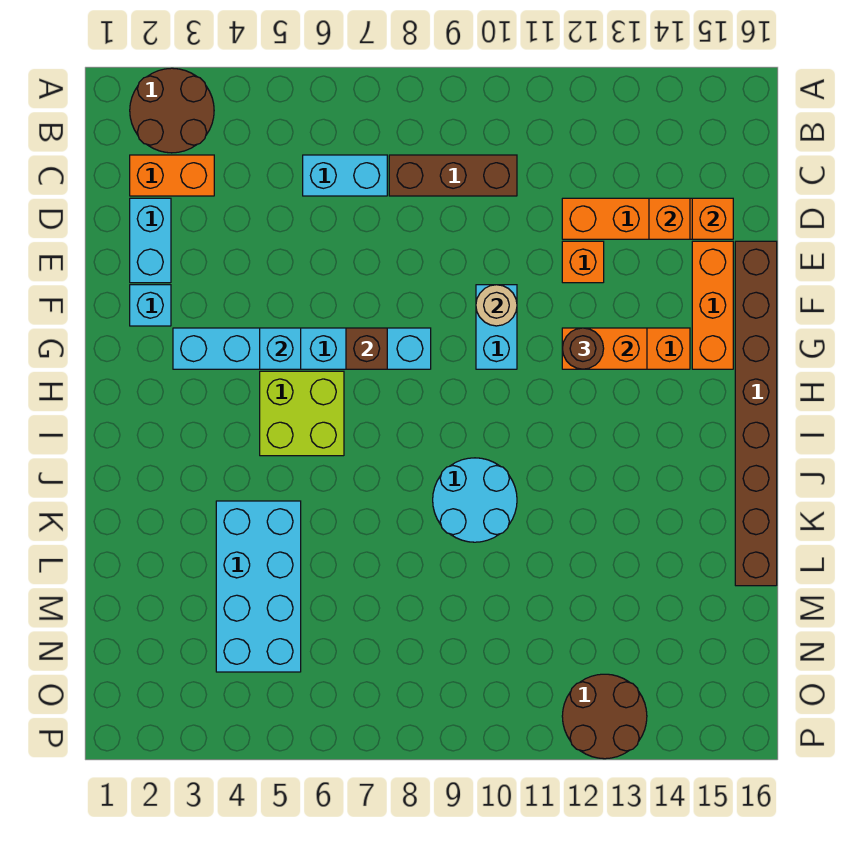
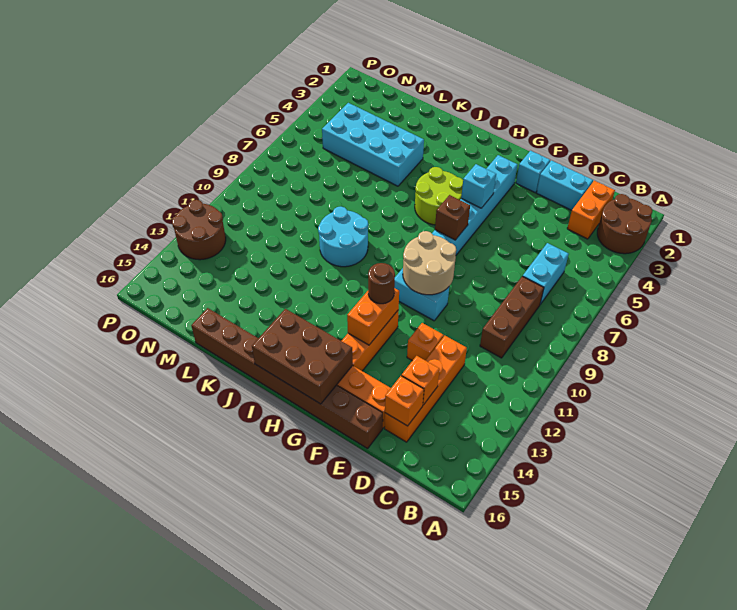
tan 1x1 round brick [476,285,517,326] -> tan 2x2 round brick [403,231,456,295]
none -> brown 2x3 brick [252,309,353,404]
lime 2x2 brick [260,371,344,456] -> lime 2x2 round brick [415,167,463,225]

